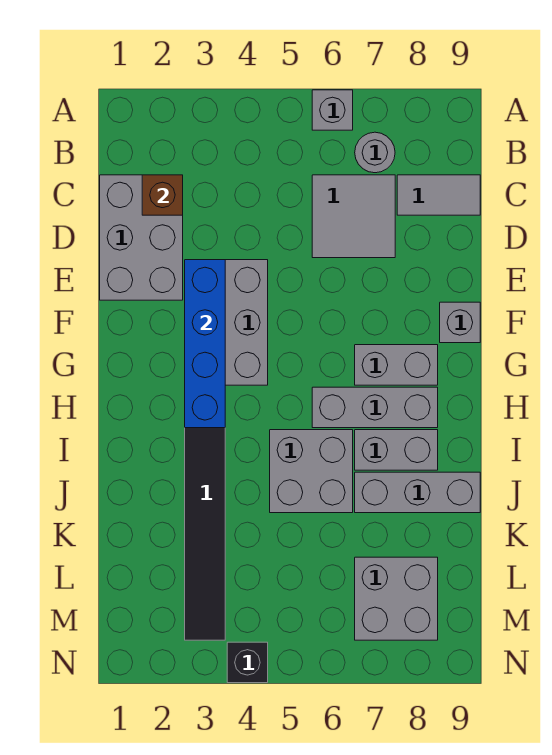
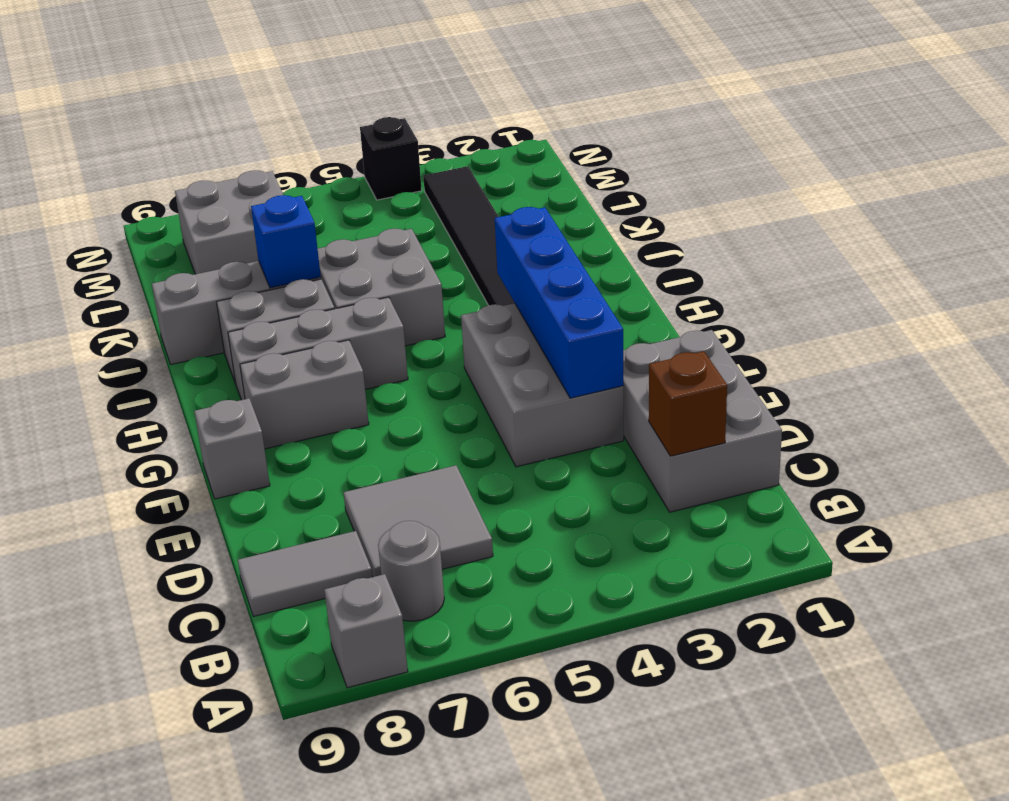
grey 1x1 brick [312,90,353,130] -> grey 1x1 brick moved to [324,574,408,688]
none -> blue 1x1 brick [251,195,321,288]

